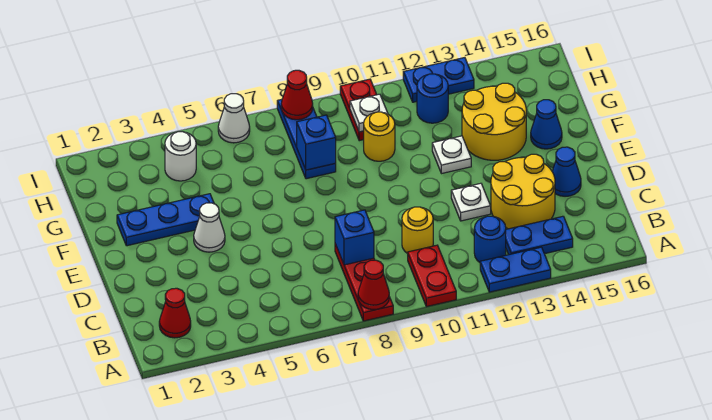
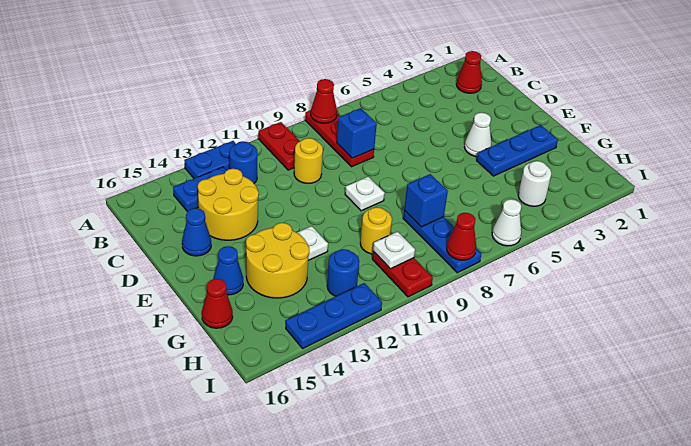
white 1x1 plate [451,183,491,221] -> white 1x1 plate moved to [345,177,385,211]
none -> red 1x1 cone [202,279,233,328]
blue 1x2 plate [403,58,474,102] -> blue 1x3 plate [286,283,382,348]

